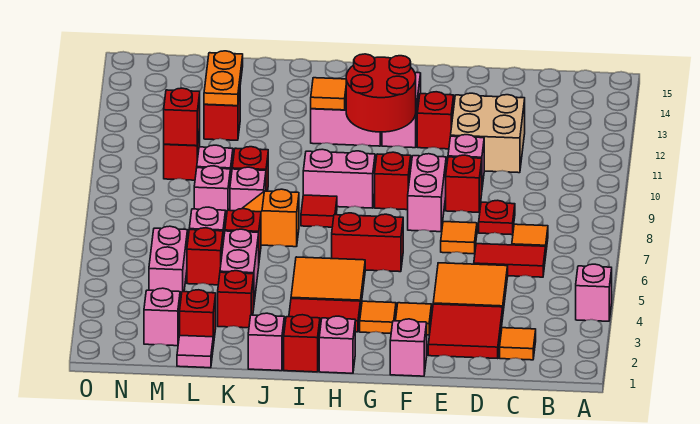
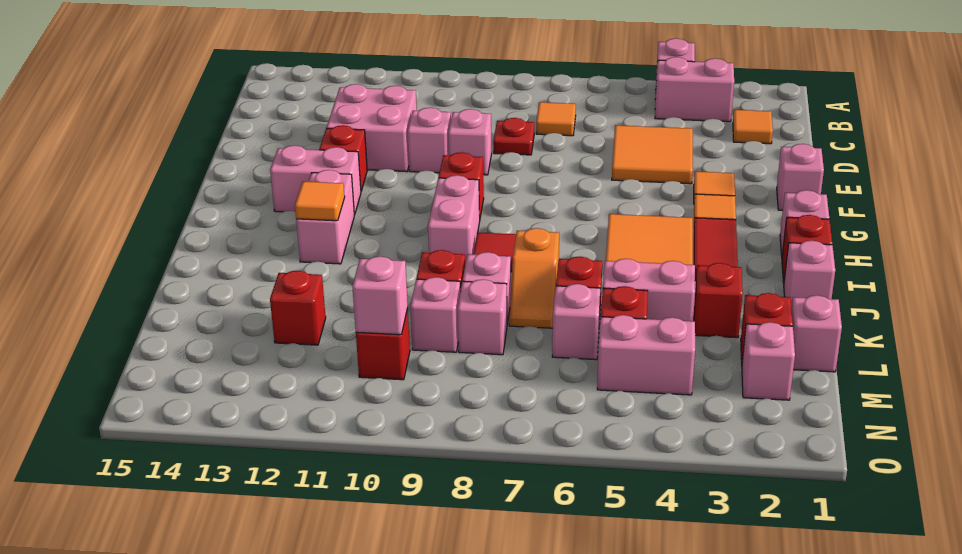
red 1x2 tile [474,244,546,277] -> none
red 2x2 tile [428,304,503,358] -> none
tan 2x2 brick [451,93,525,173] -> pink 2x2 brick [326,84,417,172]
orange 1x1 tile [441,222,477,254] -> none
red 1x1 brick [446,155,482,212] -> pink 1x1 brick [448,109,492,175]
pink 1x2 brick [408,154,446,232] -> pink 1x2 brick moved to [655,57,734,122]
red 1x2 brick [332,213,403,272] -> none
red 2x2 round brick [346,54,416,132] -> none
pink 1x1 tile [177,335,213,368] -> pink 1x1 brick [792,295,842,372]
orange 1x2 plate [204,51,243,106] -> none
red 1x1 brick [164,88,200,146] -> pink 1x1 brick [352,256,408,335]

